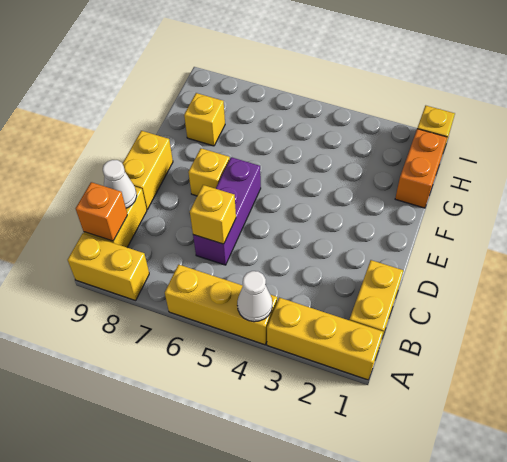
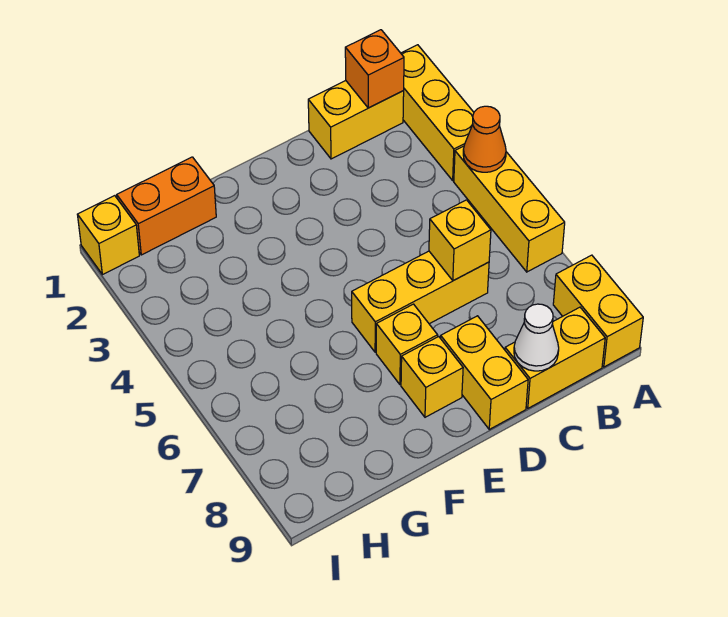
white 1x1 cone [237,271,272,322] -> orange 1x1 cone [463,106,506,172]
orange 1x1 brick [76,182,127,241] -> orange 1x1 brick moved to [345,30,404,108]
purple 1x3 brick [193,157,261,265] -> yellow 1x3 brick [352,251,489,352]
yellow 1x2 brick [122,131,173,209] -> yellow 1x2 brick turned to [441,316,528,429]
yellow 1x1 brick [184,93,225,146] -> yellow 1x1 brick moved to [401,337,463,417]

